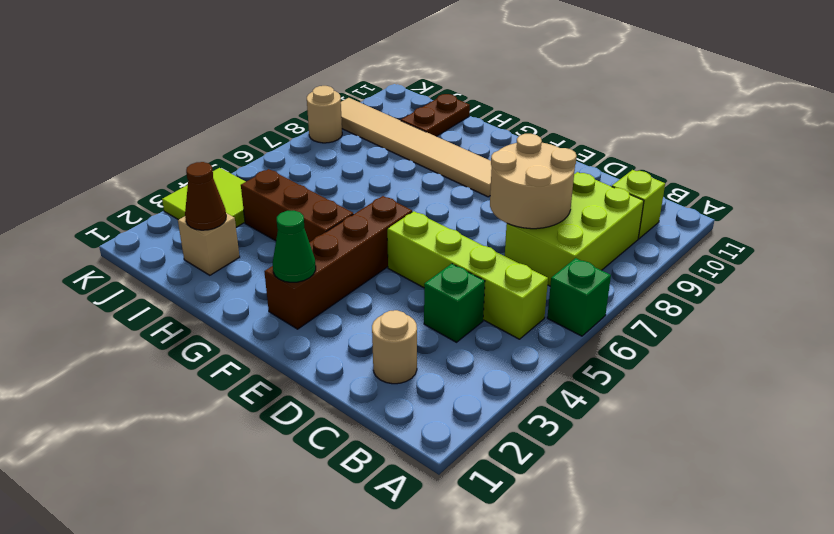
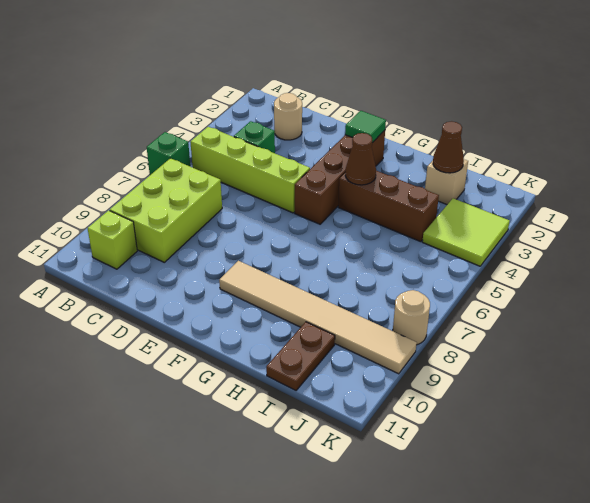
tan 2x2 round brick [490,134,577,229] -> none
green 1x1 cone [273,211,316,282] -> green 1x1 tile [345,111,386,143]
none -> brown 1x1 cone [345,133,376,185]

